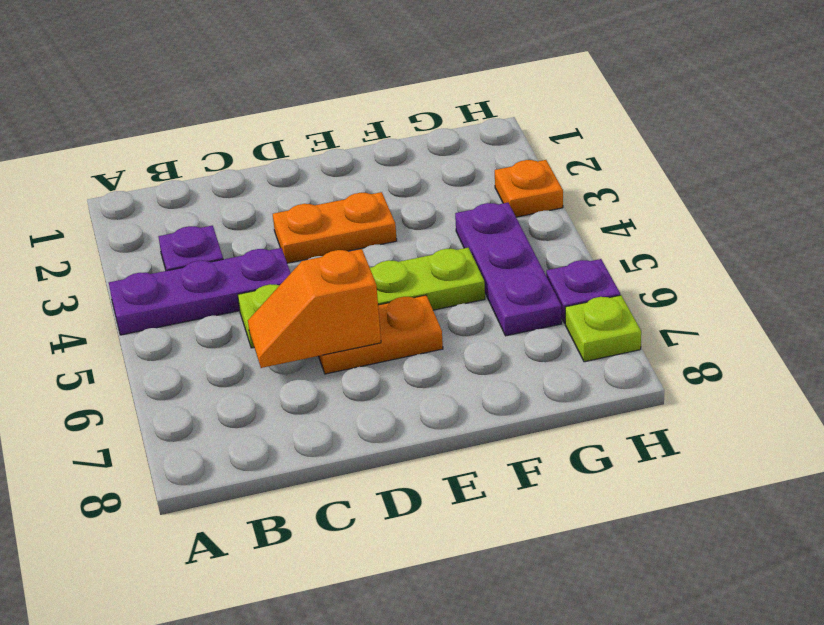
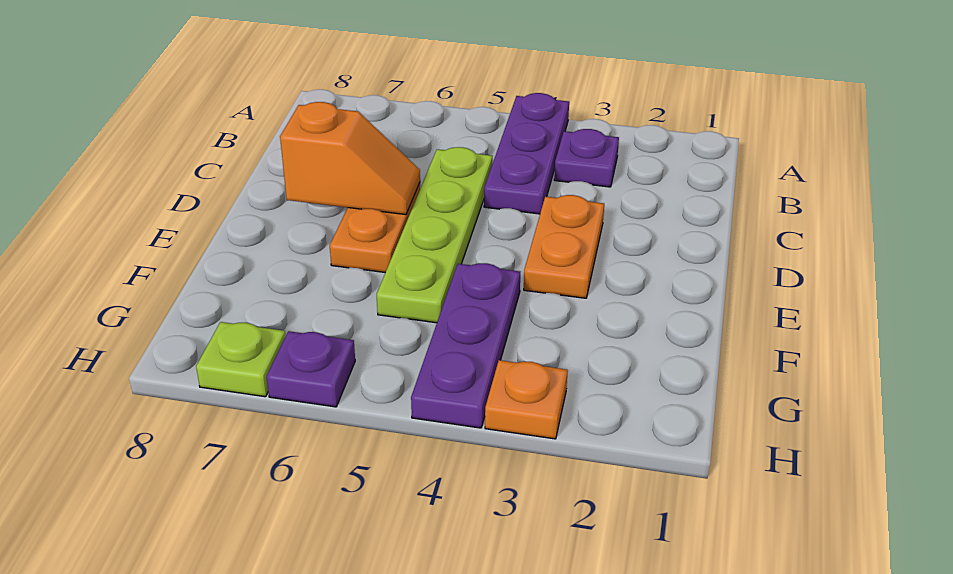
orange 1x2 slope [248,249,381,368] -> orange 1x2 slope turned to [280,102,420,215]
purple 1x3 plate [455,203,562,336] -> purple 1x3 plate turned to [411,263,520,428]

